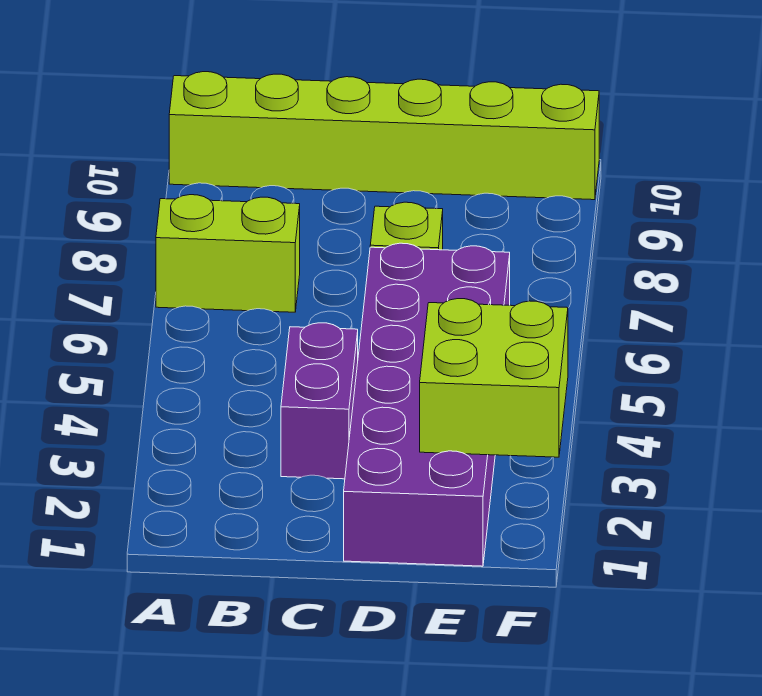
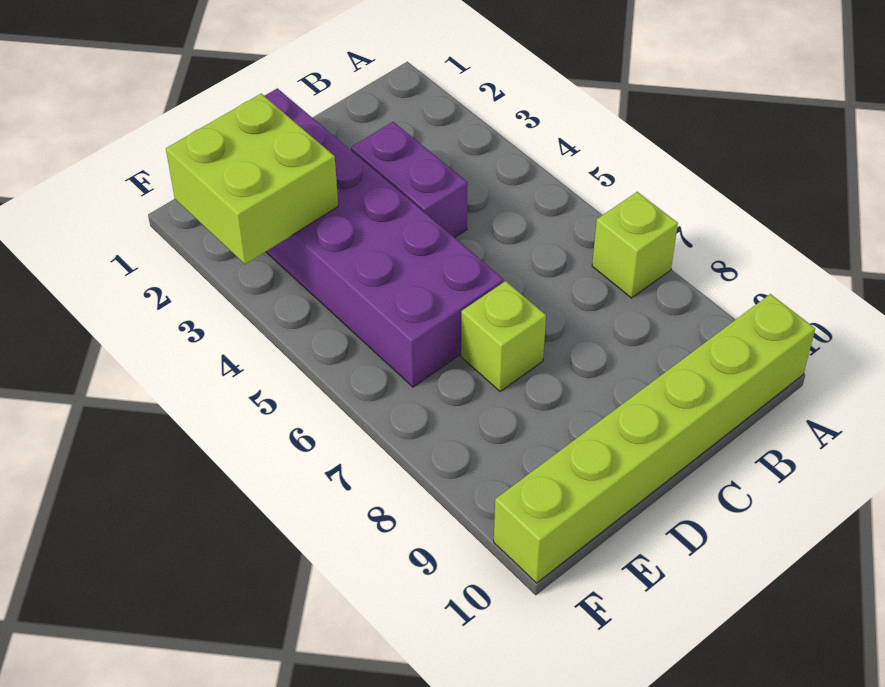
lime 1x2 brick [156,195,300,312] -> lime 1x1 brick [592,192,678,298]

